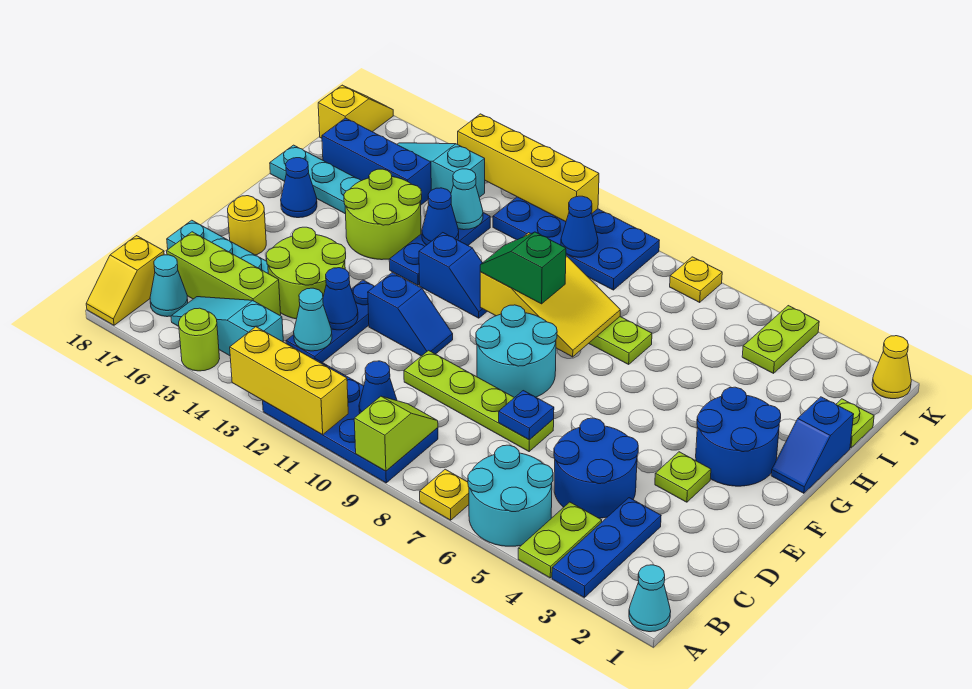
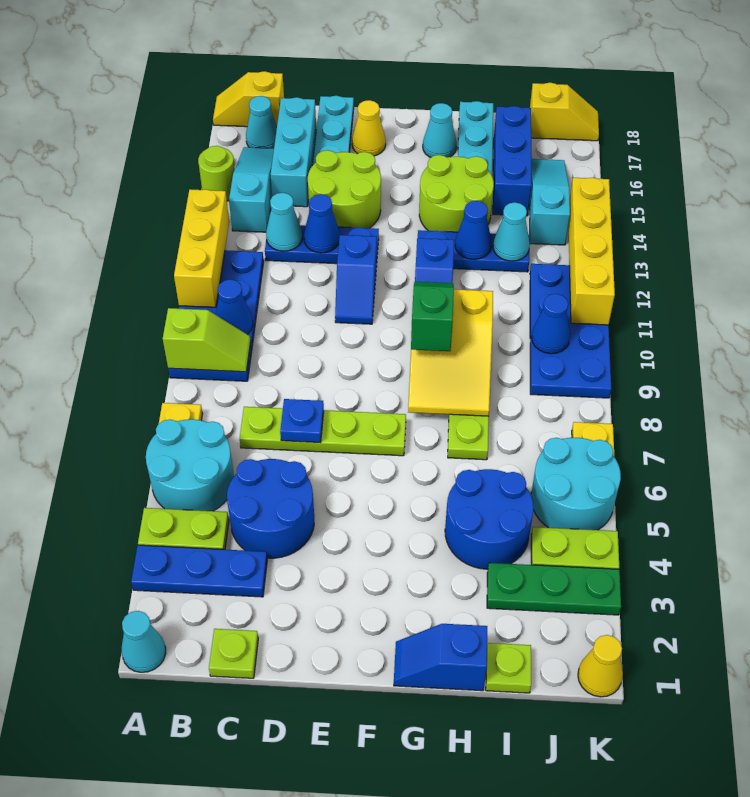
lime 1x3 brick [167,232,281,315] -> cyan 1x3 brick [271,97,316,207]
lime 1x4 plate [404,350,554,451] -> lime 1x4 plate turned to [240,407,406,456]
lime 1x1 plate [655,452,711,502] -> lime 1x1 plate moved to [209,629,258,678]
cyan 2x2 round brick [476,305,557,398] -> cyan 2x2 round brick moved to [531,438,621,530]
yellow 1x1 round brick [228,196,266,255] -> yellow 1x1 cone [352,100,386,156]
blue 2x2 round brick [696,387,781,486] -> blue 2x2 round brick moved to [445,469,534,569]
blue 1x1 cone [281,158,317,218] -> cyan 1x1 cone [423,103,457,157]
none -> green 1x3 plate [487,563,621,615]

